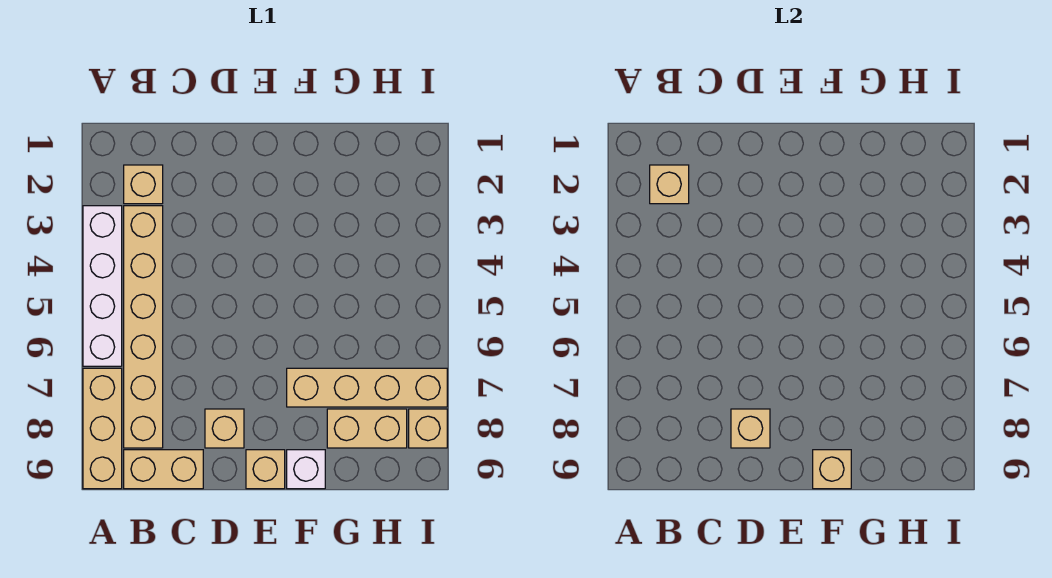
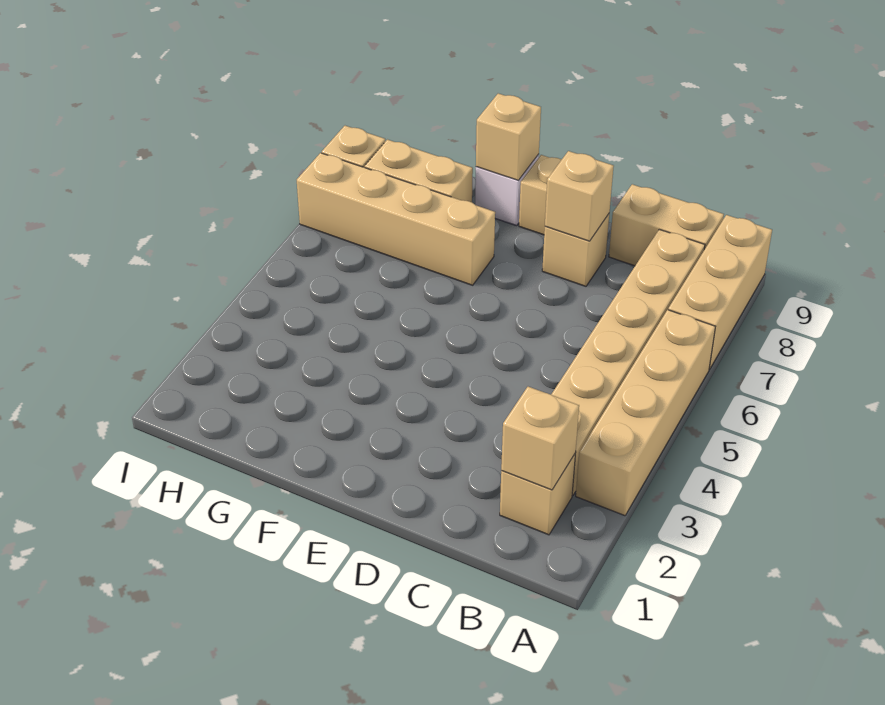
white 1x4 brick [83,206,122,366] -> tan 1x4 brick [576,310,715,516]

